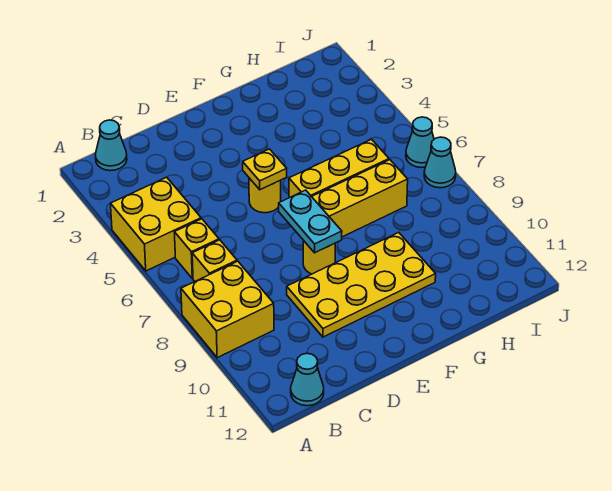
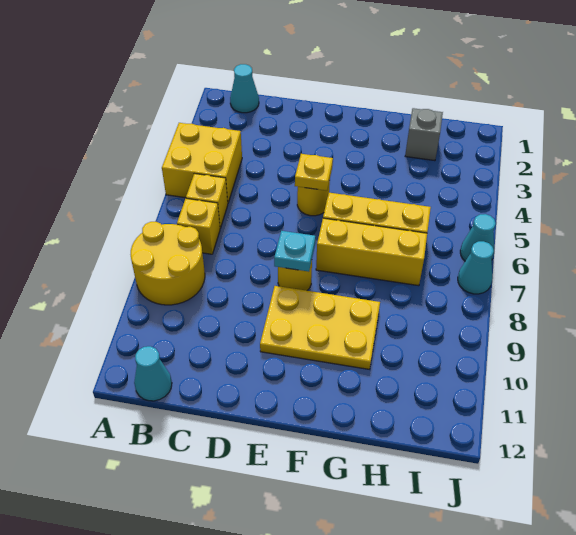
yellow 2x2 brick [181,261,274,358] -> yellow 2x2 round brick [131,222,205,305]
yellow 2x4 plate [287,232,436,337] -> yellow 2x3 plate [260,286,380,369]
cyan 1x2 plate [279,190,342,253] -> cyan 1x1 plate [274,231,315,272]
none -> grey 1x1 brick [405,108,443,161]

